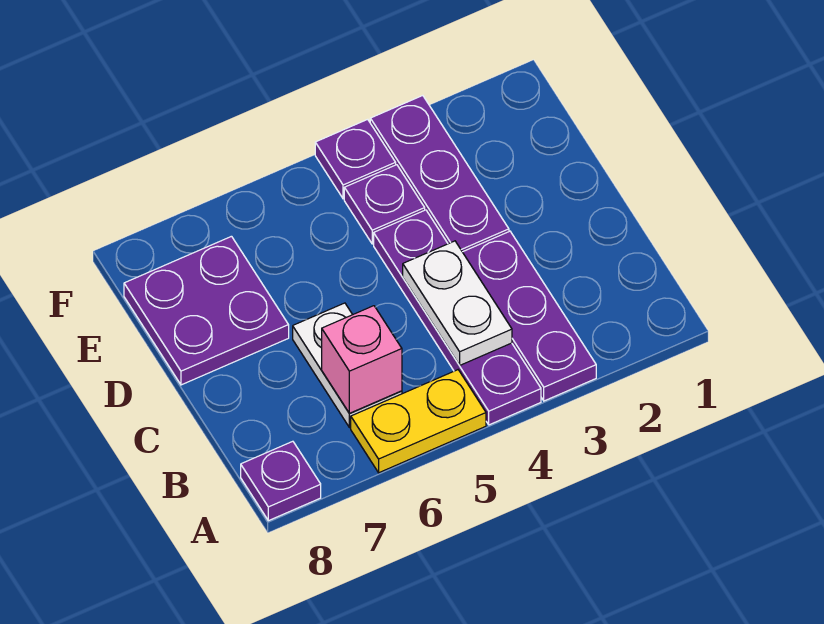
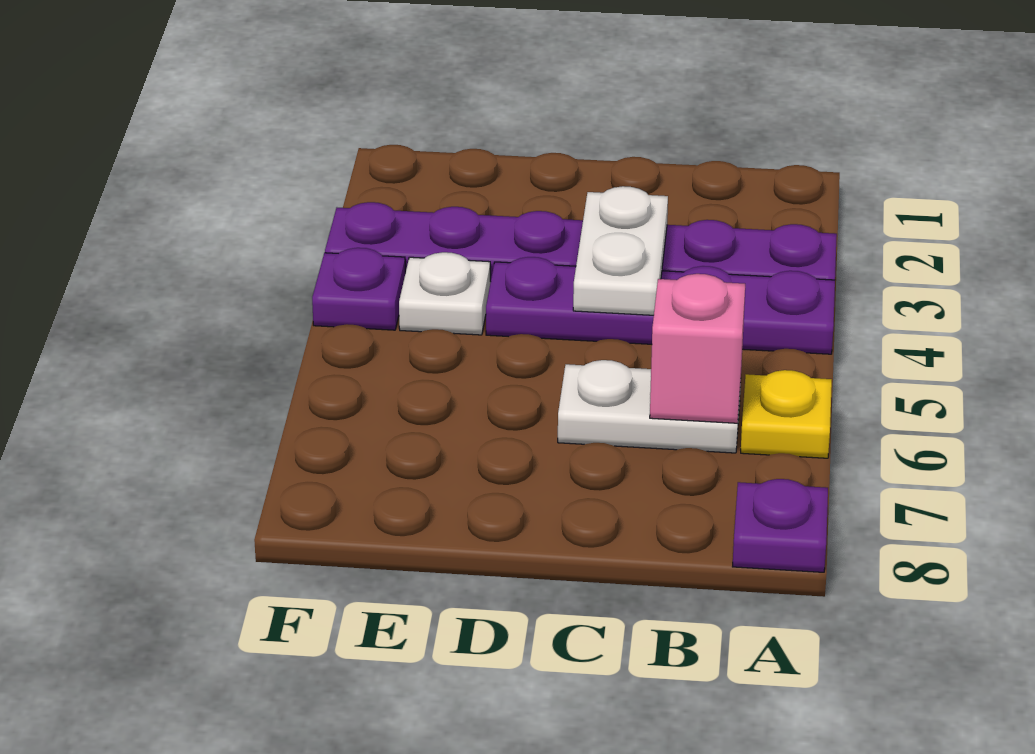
yellow 1x2 plate [351,370,486,473] -> yellow 1x1 plate [741,370,832,458]
white 1x2 plate [403,241,512,365] -> white 1x2 plate turned to [573,186,668,315]
purple 2x2 plate [124,236,289,385] -> none
purple 1x1 plate [344,165,425,244] -> white 1x1 plate [399,252,491,335]

